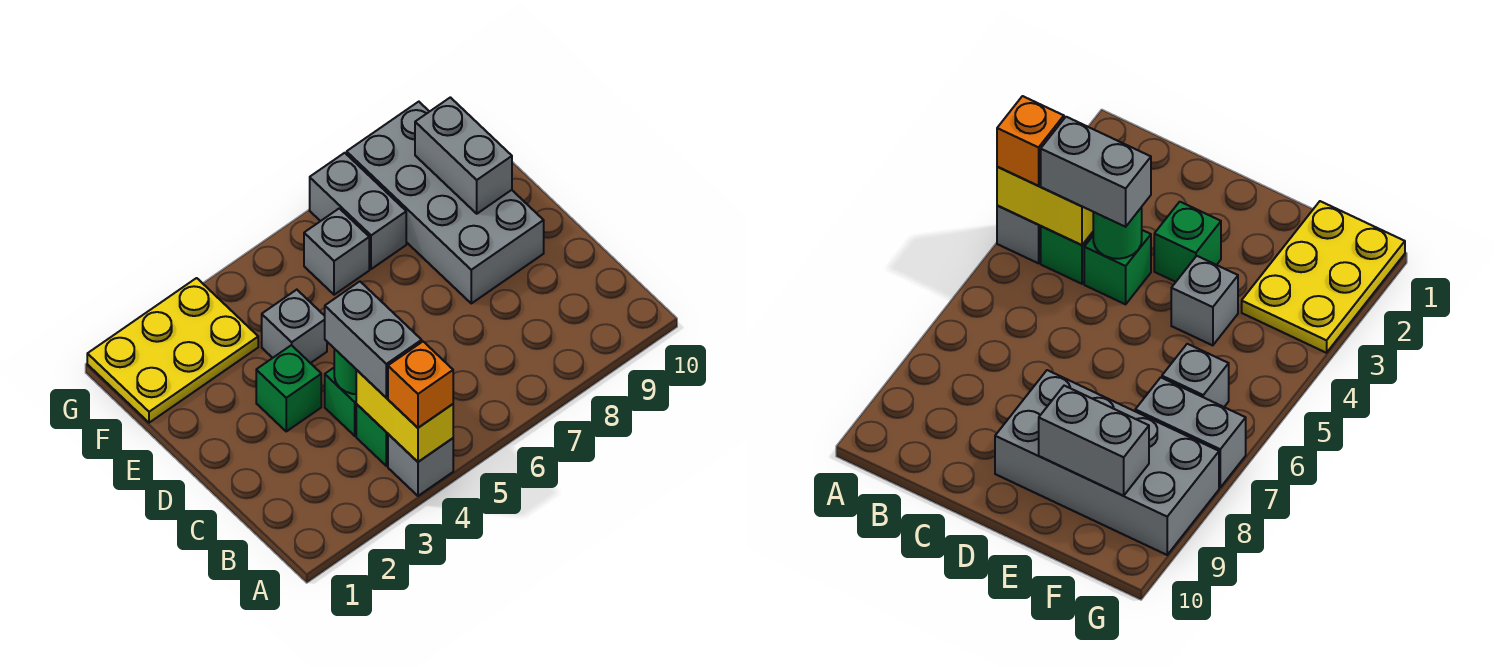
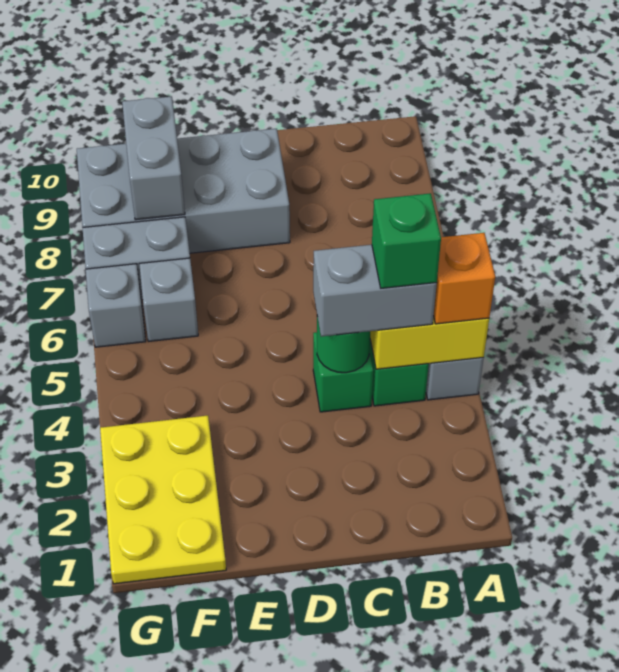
green 1x1 brick [256,345,321,431] -> green 1x1 brick moved to [372,193,441,288]
grey 1x1 brick [262,290,327,363] -> grey 1x1 brick moved to [86,264,146,347]
grey 1x2 brick [415,97,512,214] -> grey 1x2 brick turned to [122,96,185,220]

